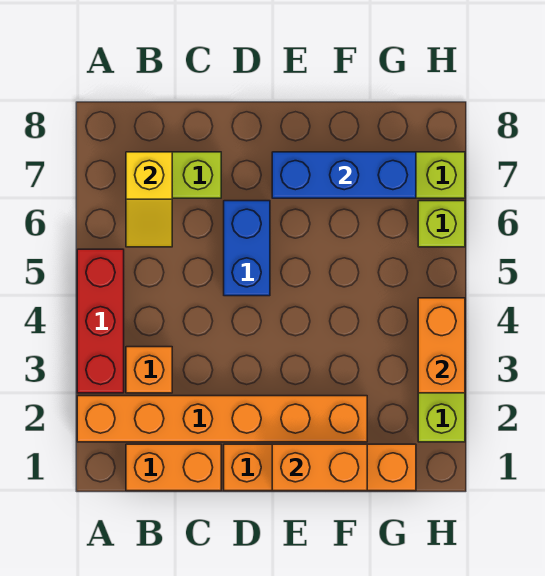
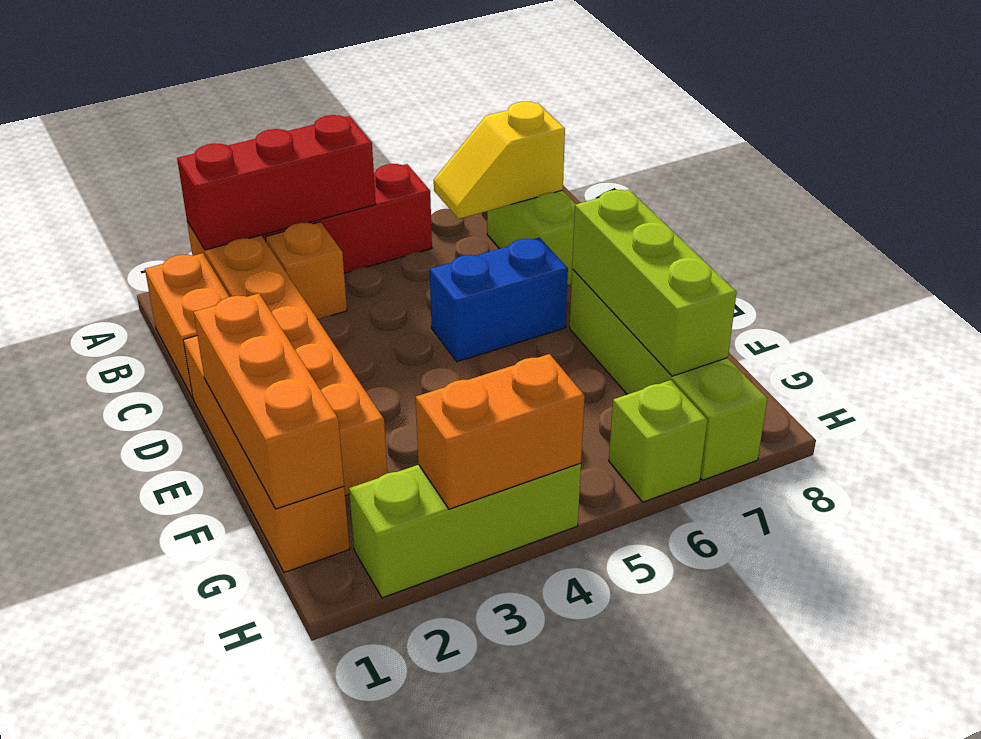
none -> red 1x3 brick [177,115,376,250]
orange 1x2 brick [272,444,367,491] -> orange 1x3 brick [194,293,344,509]
blue 1x3 brick [272,152,416,198] -> lime 1x3 brick [572,190,737,376]

